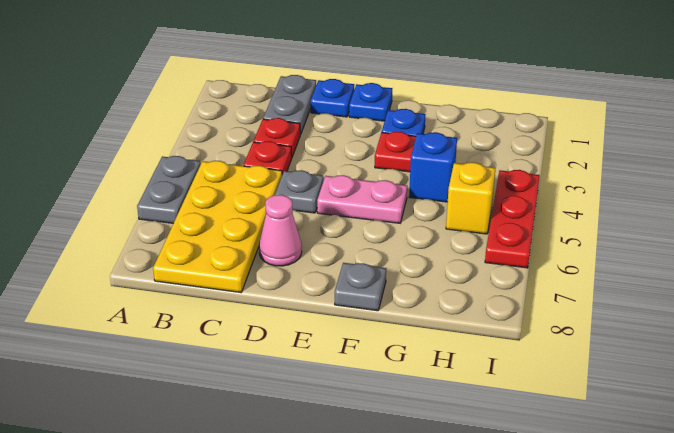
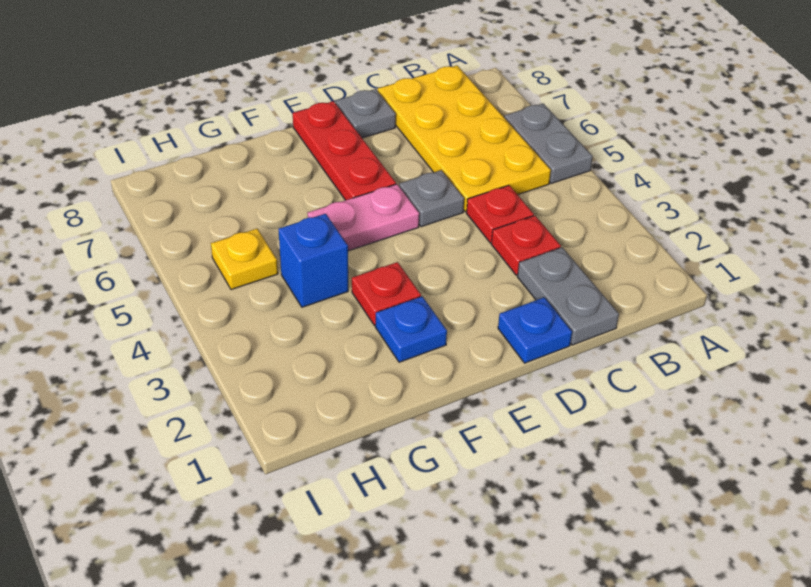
pink 1x1 cone [259,195,302,266] -> none
blue 1x1 plate [349,83,392,121] -> none
grey 1x1 plate [335,263,386,311] -> grey 1x1 plate moved to [336,89,396,138]
yellow 1x1 brick [446,162,495,234] -> yellow 1x1 plate [211,229,278,290]
red 1x3 plate [485,170,540,268] -> red 1x3 plate moved to [293,101,396,200]

